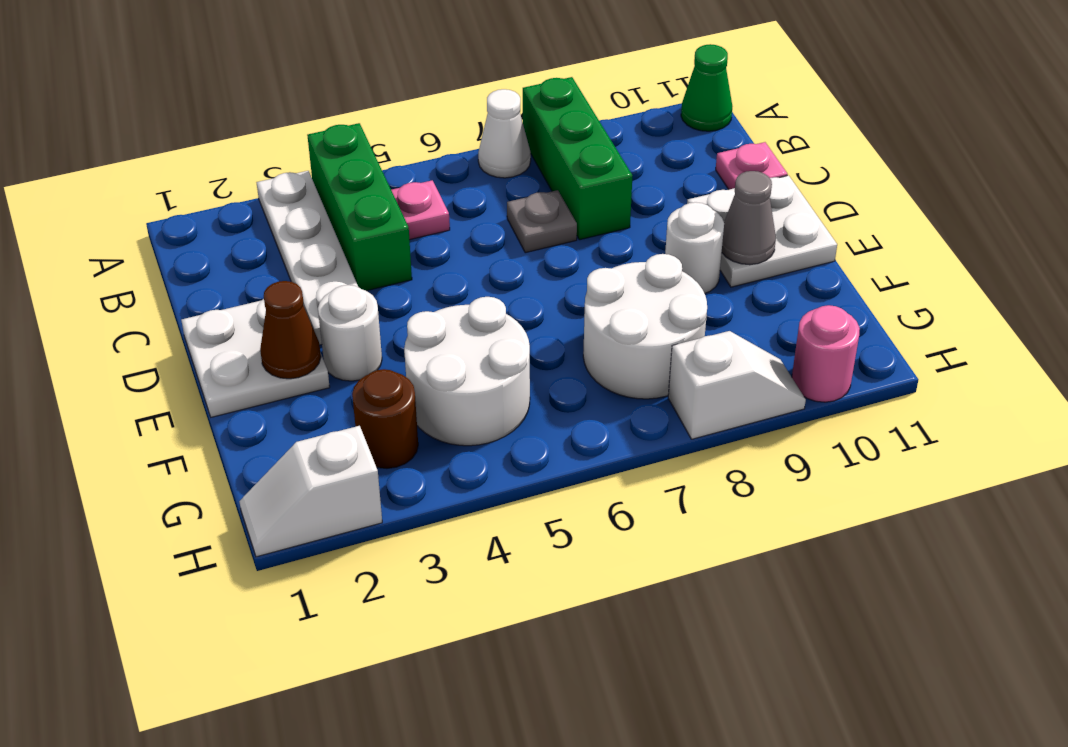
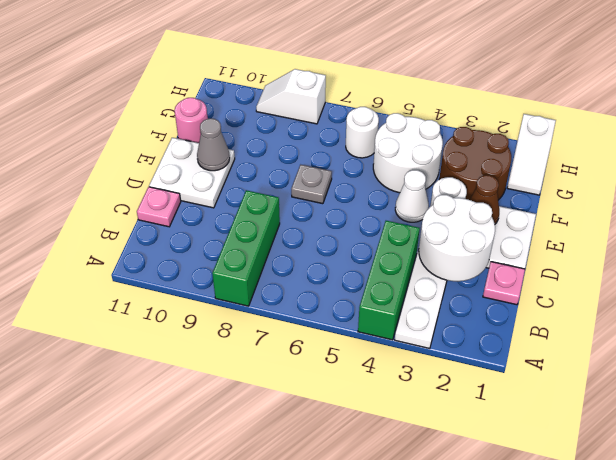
white 1x1 cone [478,89,531,178] -> white 1x1 cone moved to [395,170,429,222]
green 1x1 cone [681,44,732,131] -> none
pink 1x1 plate [391,180,450,240] -> pink 1x1 plate moved to [483,262,525,305]
grey 1x1 plate [507,190,577,253] -> grey 1x1 plate moved to [291,165,332,204]
white 1x1 round brick [665,202,724,293] -> white 1x1 round brick moved to [346,107,379,158]
white 2x2 round brick [583,254,707,399] -> white 2x2 round brick moved to [419,195,495,281]
brown 1x1 round brick [352,369,418,468] -> brown 2x2 round brick [439,127,511,200]
white 1x2 slope [239,426,382,557] -> white 1x2 slope turned to [507,114,556,195]
pink 1x1 round brick [792,305,860,402] -> pink 1x1 round brick moved to [174,98,208,143]

